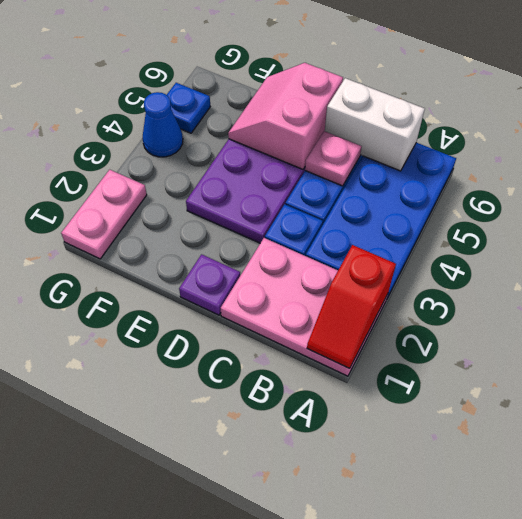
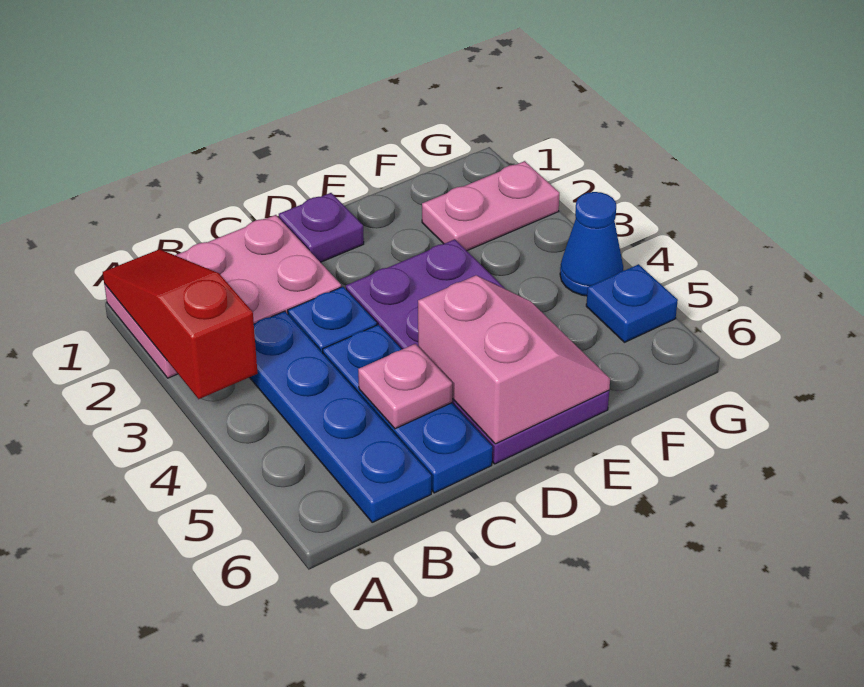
red 1x2 slope [307,245,396,368] -> red 1x3 slope [103,249,258,399]
blue 2x4 plate [306,143,456,298] -> blue 1x4 plate [249,311,431,522]
white 1x2 brick [325,78,425,171] -> none
pink 1x2 plate [61,170,147,259] -> pink 1x2 plate turned to [422,161,559,251]

